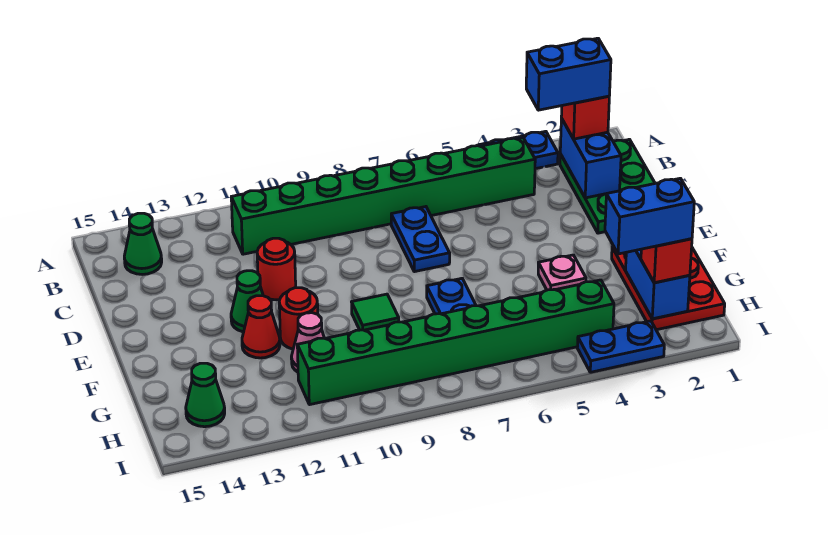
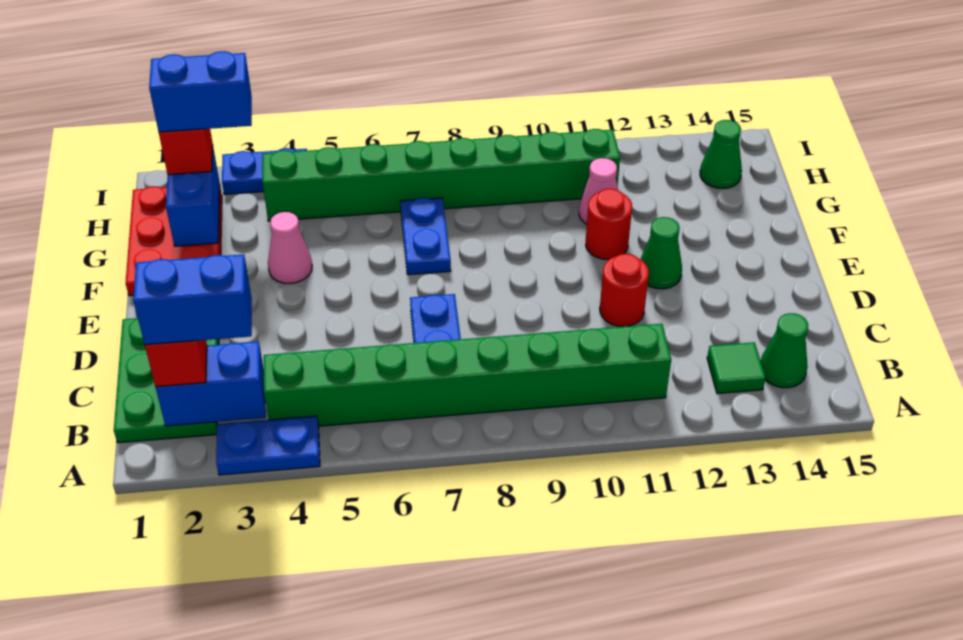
blue 1x2 brick [560,118,621,198] -> blue 1x2 brick turned to [156,342,266,426]
pink 1x1 plate [538,255,586,290] -> pink 1x1 cone [268,212,312,284]
green 1x1 tile [352,294,399,330] -> green 1x1 tile moved to [707,342,766,394]
red 1x1 cone [242,296,280,358] -> none

